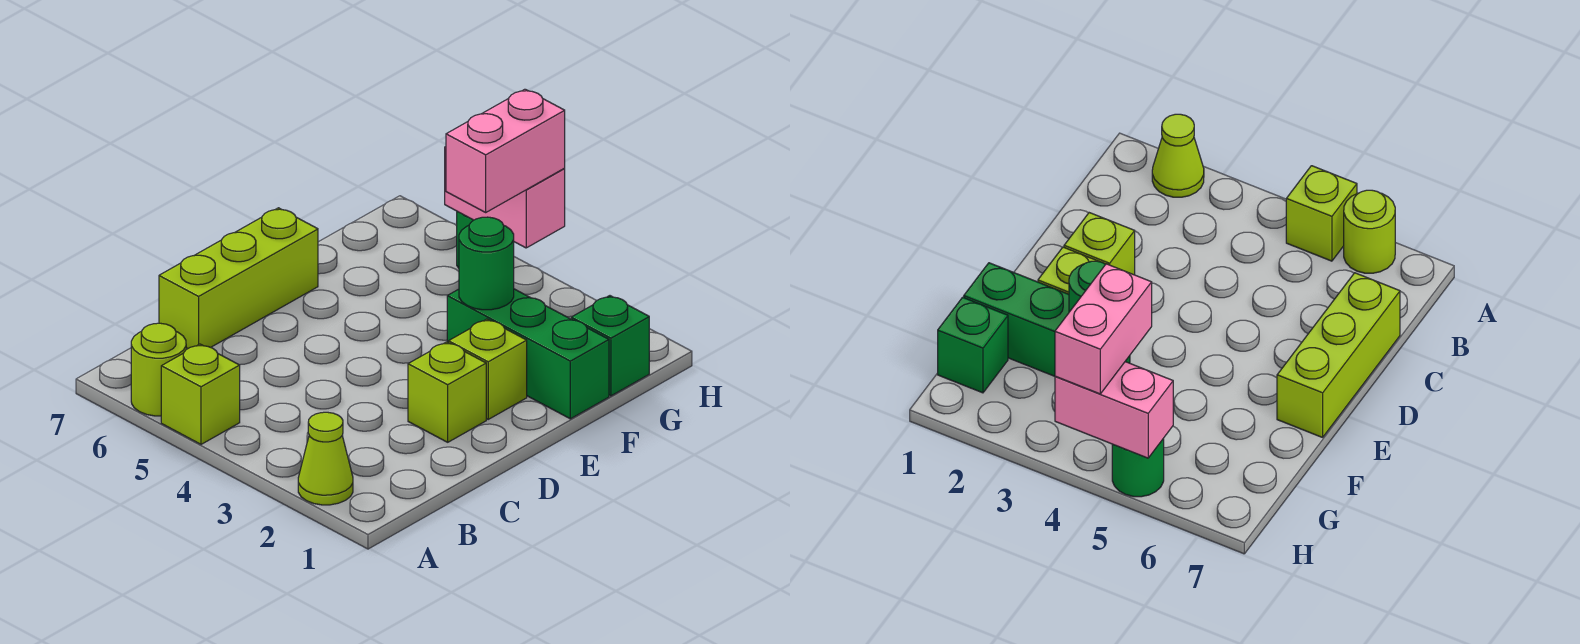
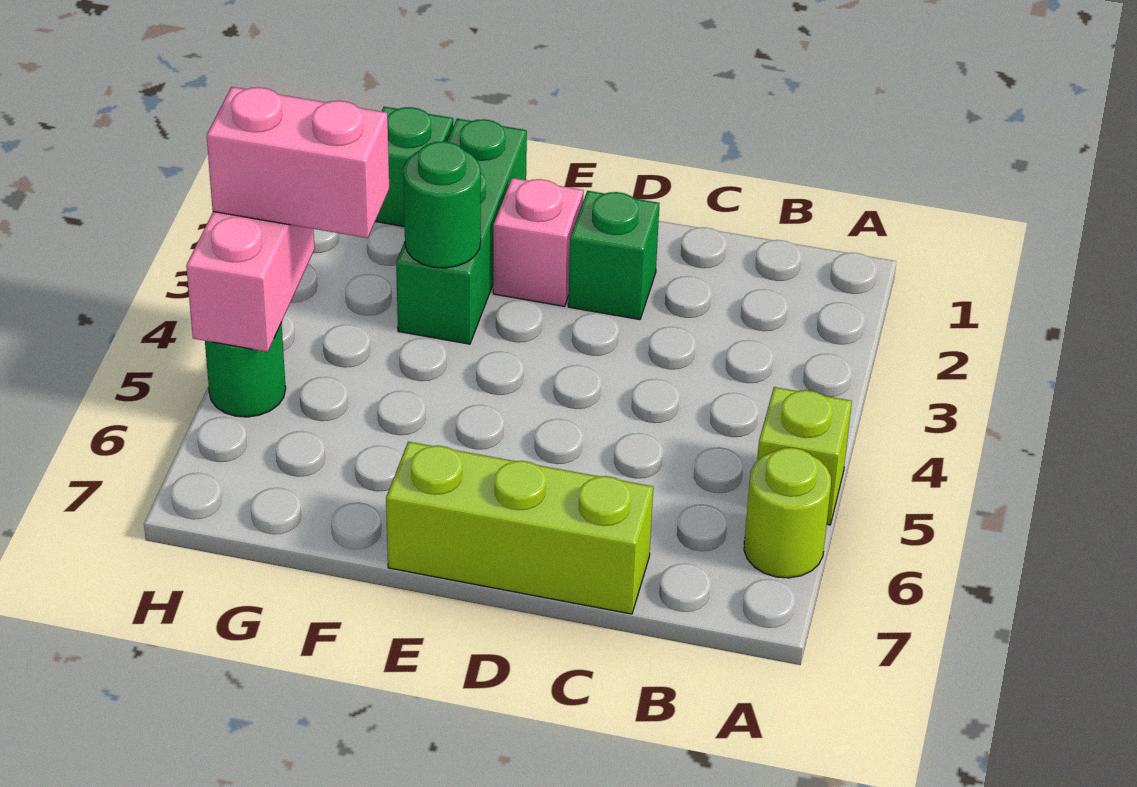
lime 1x1 cone [298,412,353,505] -> none
lime 1x1 brick [408,342,486,442] -> green 1x1 brick [568,191,660,320]
lime 1x1 brick [449,319,527,419] -> pink 1x1 brick [493,178,584,306]

